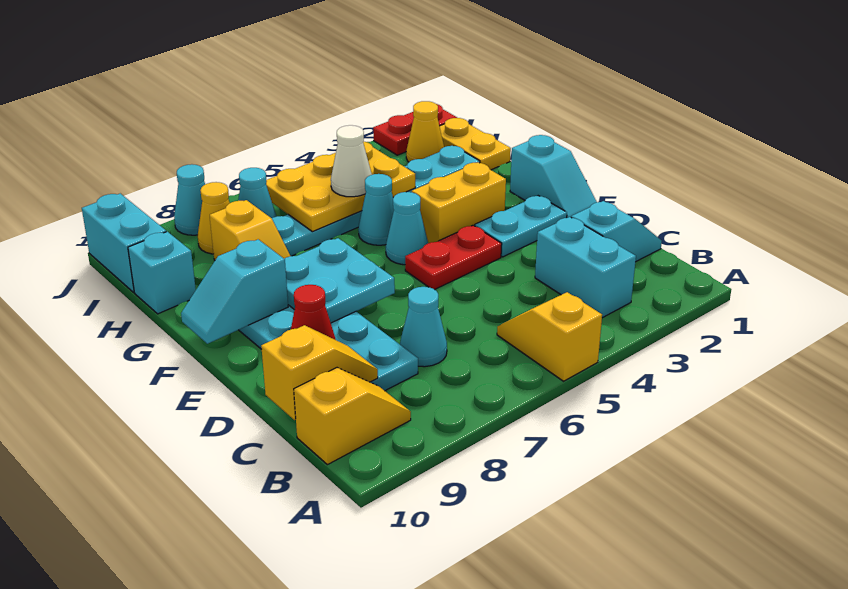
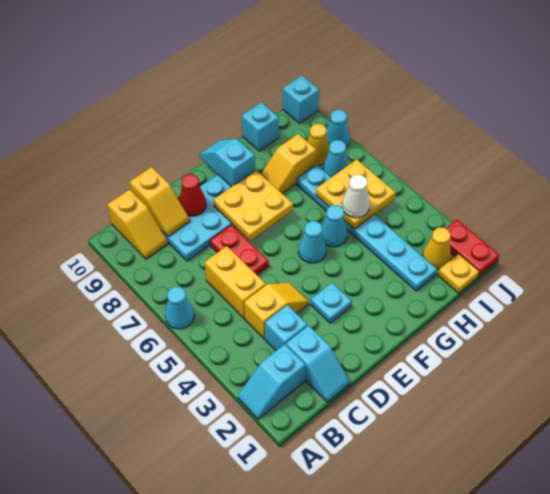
yellow 1x2 slope [497,292,602,381] -> yellow 1x2 slope moved to [244,283,309,339]
cyan 1x2 brick [535,217,636,318] -> cyan 1x1 brick [265,305,308,351]
cyan 1x1 cone [400,287,447,367] -> cyan 1x1 cone moved to [165,287,194,329]
cyan 1x2 slope [510,135,597,218] -> cyan 1x2 slope moved to [238,344,306,419]
cyan 1x2 plate [475,196,567,257] -> cyan 1x1 plate [311,283,352,323]
red 1x2 plate [405,225,502,290] -> red 1x2 plate moved to [210,225,269,275]
cyan 2x2 plate [285,238,395,323] -> yellow 2x2 plate [213,170,293,241]
yellow 1x2 brick [412,163,506,243] -> yellow 1x2 brick moved to [205,246,266,319]
yellow 1x2 plate [440,118,511,170] -> yellow 1x1 plate [438,254,479,293]
yellow 2x3 plate [266,142,415,232] -> yellow 2x2 plate [316,159,396,229]
cyan 1x2 brick [82,193,166,292] -> cyan 1x1 brick [283,76,319,123]

